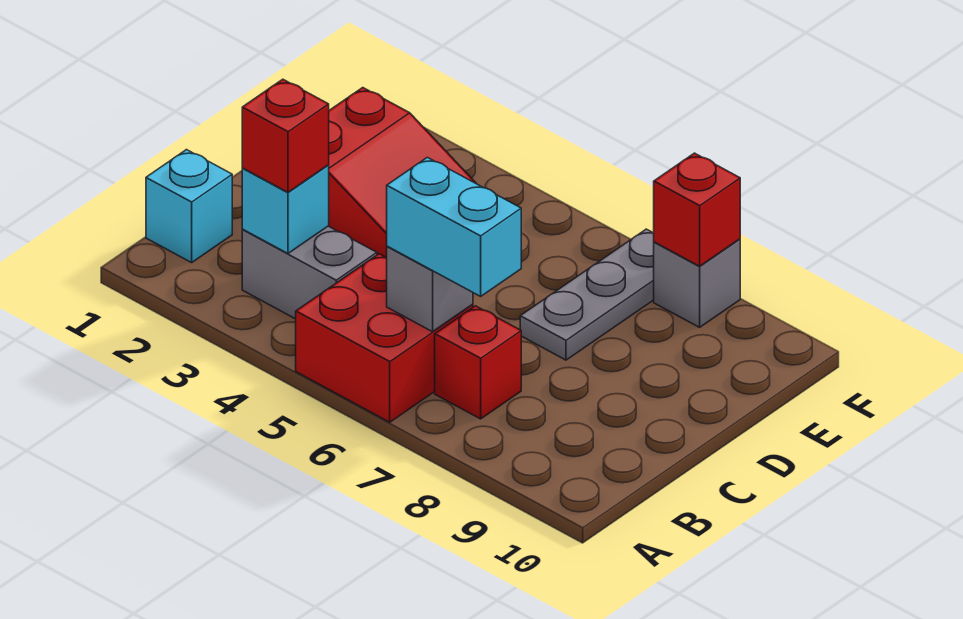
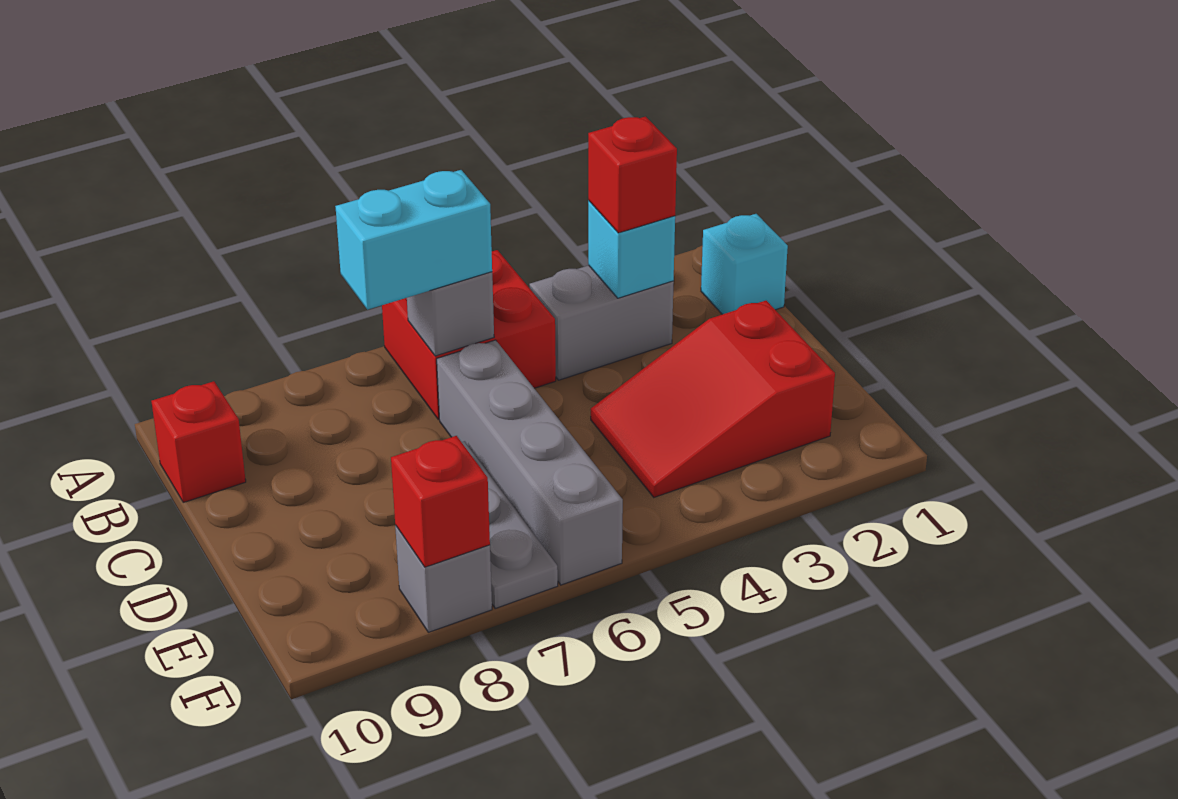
red 1x1 brick [435,306,521,419] -> red 1x1 brick moved to [151,381,246,502]
none -> grey 1x4 brick [437,340,623,585]

